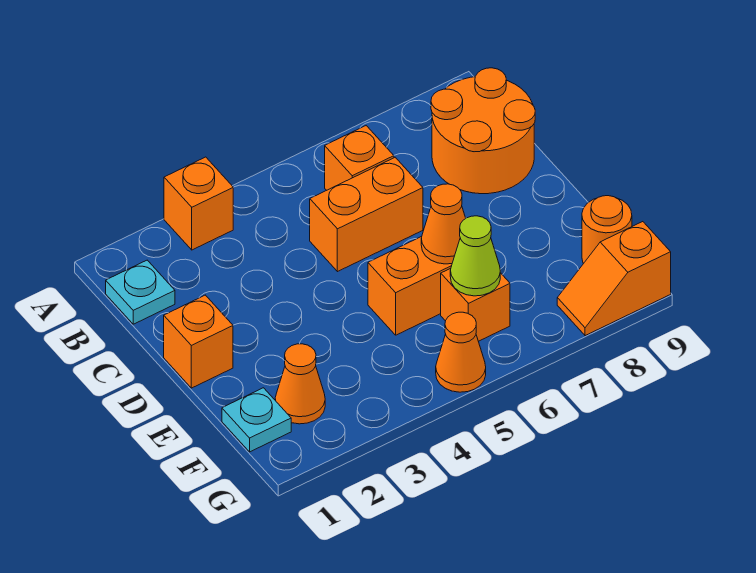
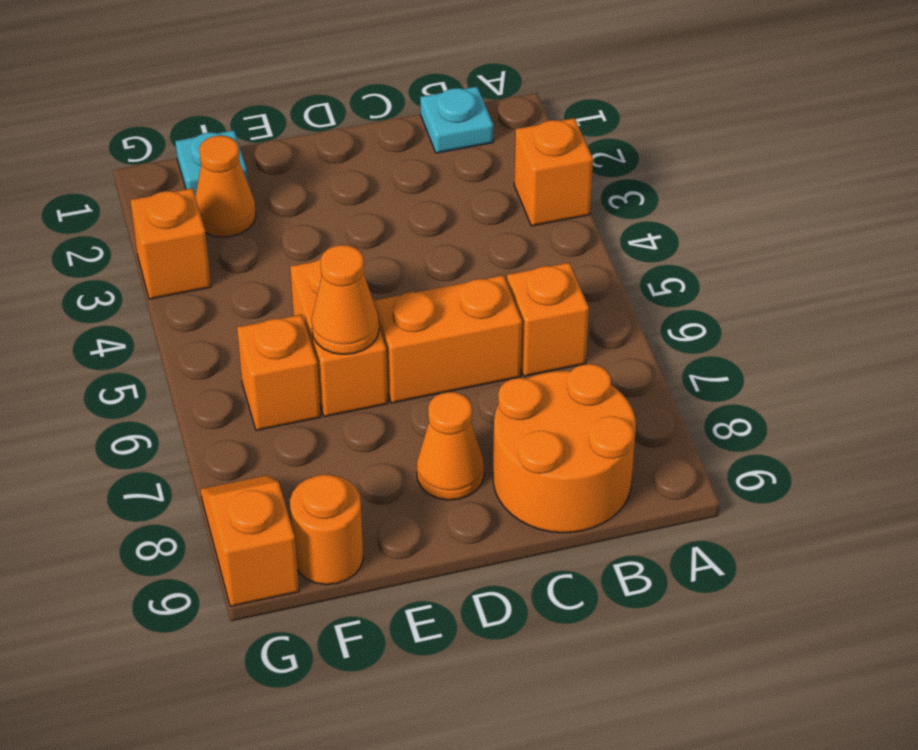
orange 1x2 brick [310,157,423,272] -> orange 1x2 brick turned to [373,275,522,403]
orange 1x1 brick [164,295,233,388] -> orange 1x1 brick moved to [130,188,211,299]
lime 1x1 cone [450,216,500,296] -> none
orange 1x1 cone [436,312,486,392] -> orange 1x1 cone moved to [417,392,484,500]

